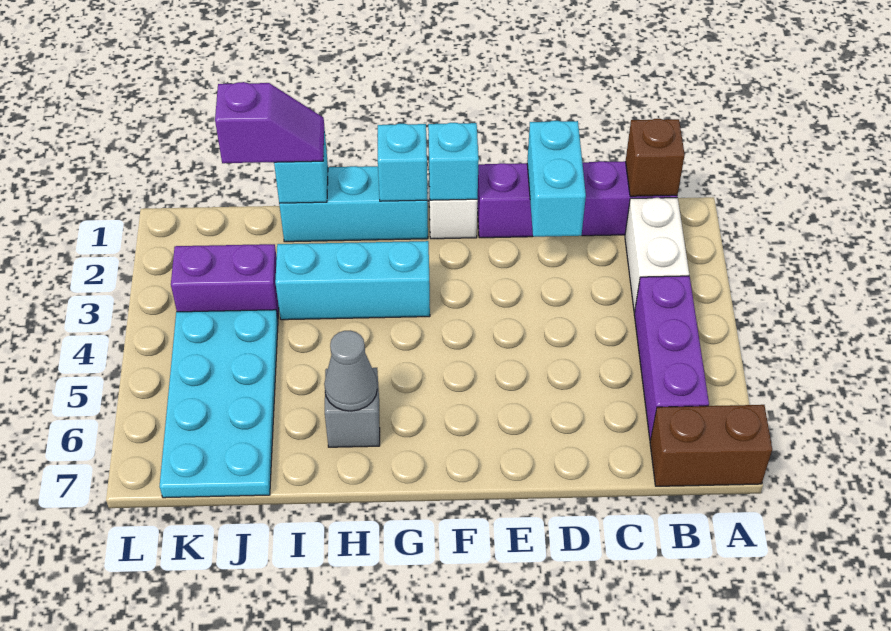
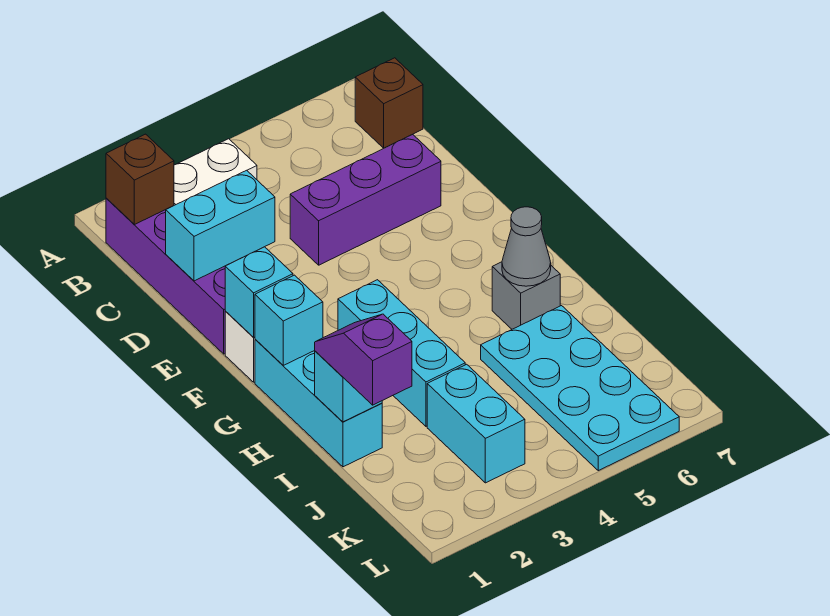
brown 1x2 brick [650,405,772,486] -> brown 1x1 brick [355,58,423,148]
purple 1x3 brick [634,276,709,440] -> purple 1x3 brick moved to [290,134,441,265]
purple 1x2 brick [171,244,279,318] -> cyan 1x2 brick [427,364,525,483]
cyan 2x4 plate [160,310,278,498] -> cyan 2x4 plate turned to [481,306,679,471]

